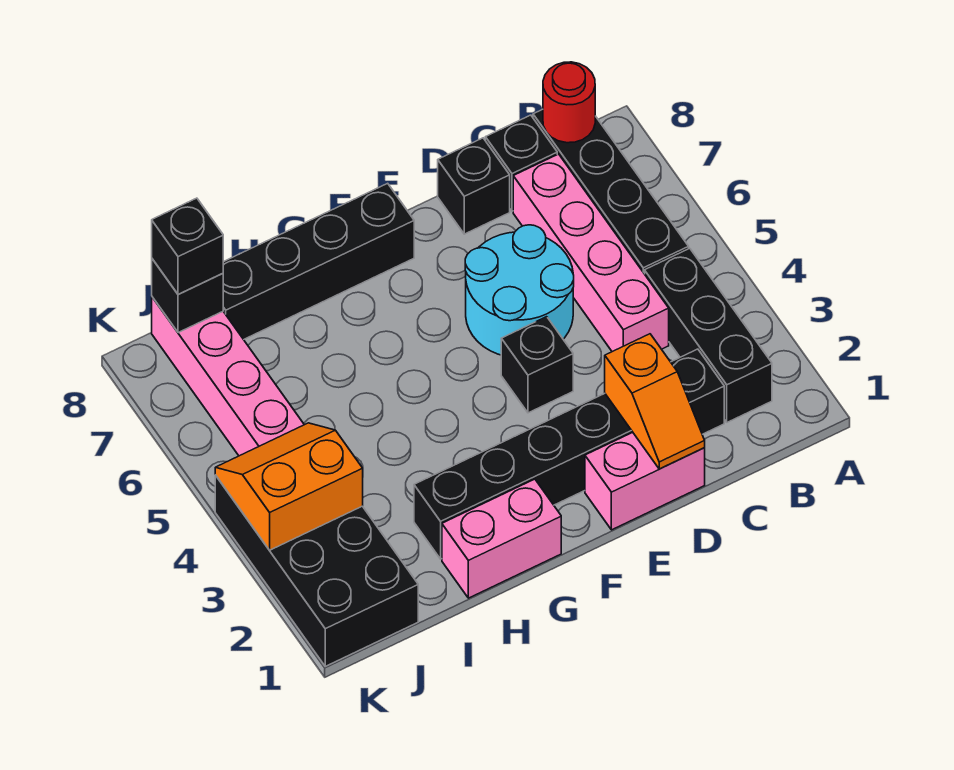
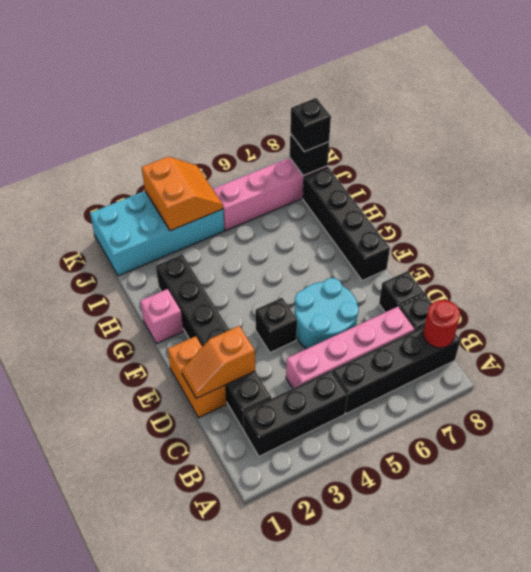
pink 1x2 brick [585,432,705,530] -> orange 1x2 brick [168,336,226,418]
pink 1x2 brick [442,479,561,598] -> pink 1x1 brick [140,289,183,344]
black 2x4 brick [215,475,418,666] -> cyan 2x4 brick [90,191,224,276]

